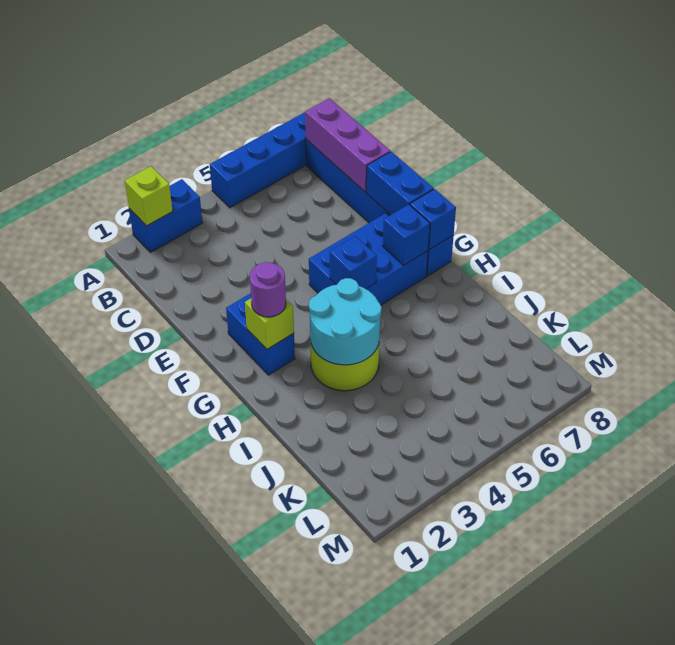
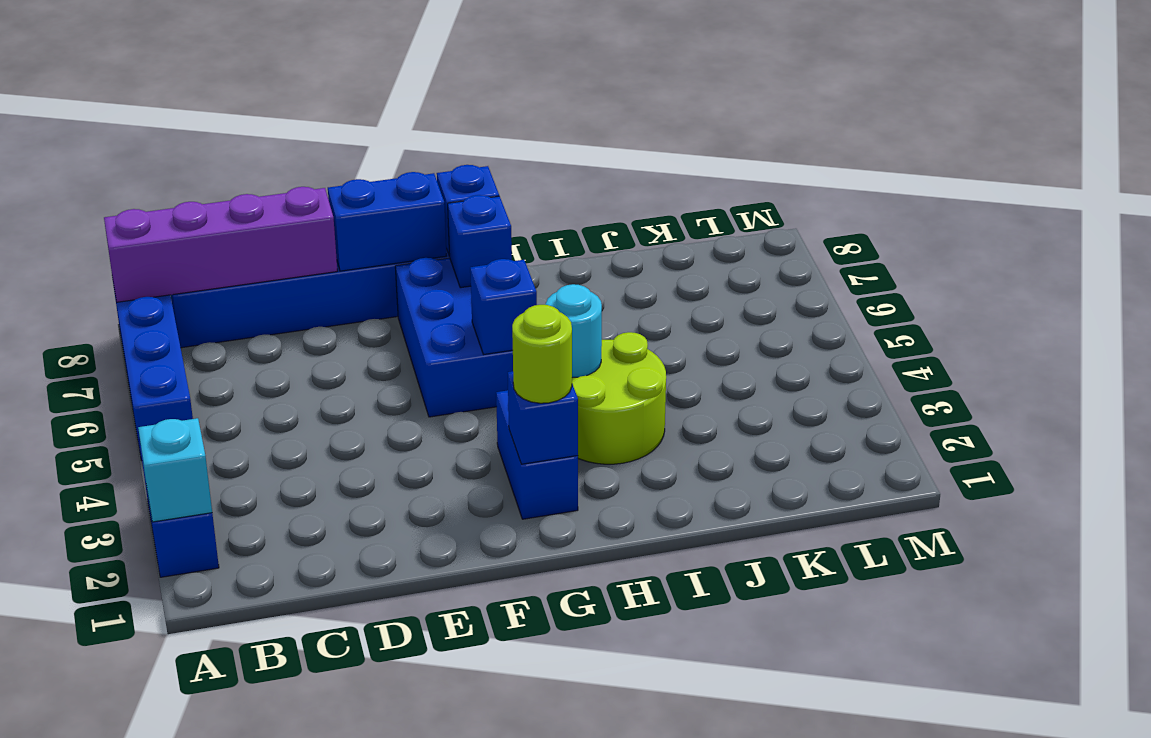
lime 1x1 brick [125,166,173,226] -> cyan 1x1 brick [138,418,212,522]
purple 1x3 brick [305,98,390,192] -> purple 1x4 brick [104,187,337,302]
blue 1x2 brick [226,293,295,375] -> blue 1x2 brick turned to [496,390,578,519]
lime 1x1 brick [245,299,294,349] -> blue 1x1 brick [508,371,578,464]
purple 1x1 round brick [250,262,286,317] -> lime 1x1 round brick [512,305,572,403]
cyan 2x2 round brick [309,278,382,365] -> cyan 1x1 round brick [546,284,602,378]

